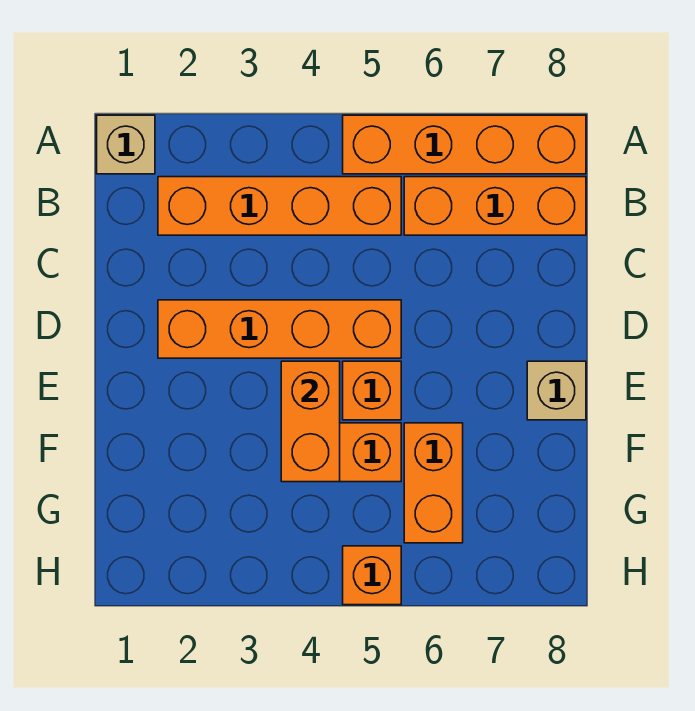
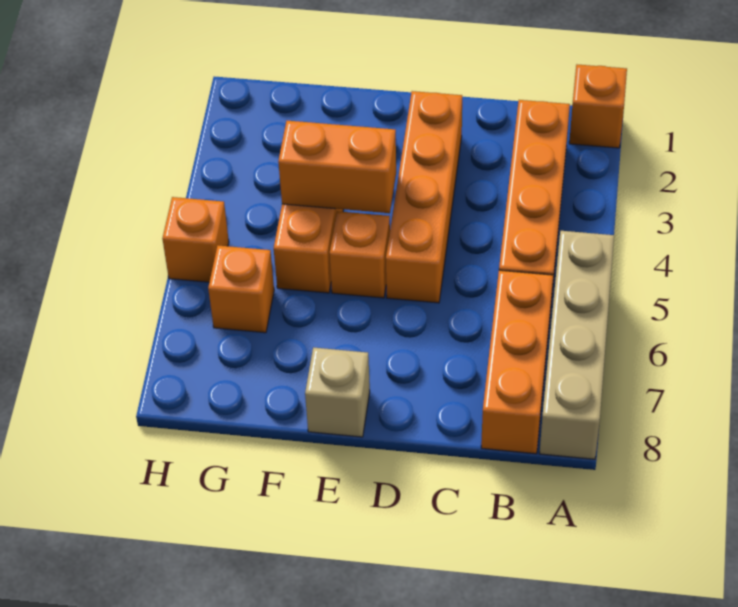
tan 1x1 brick [97,115,155,174] -> orange 1x1 brick [569,65,627,148]
orange 1x4 brick [343,115,586,174] -> tan 1x4 brick [540,231,614,459]
orange 1x2 brick [404,423,463,543] -> orange 1x1 brick [208,246,274,333]

